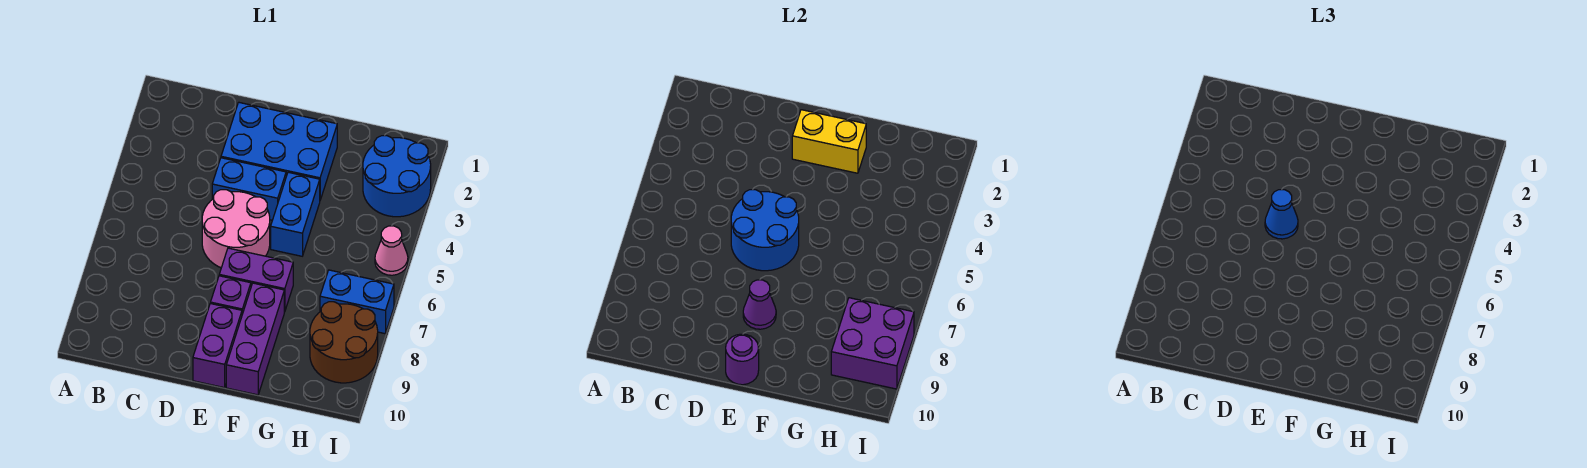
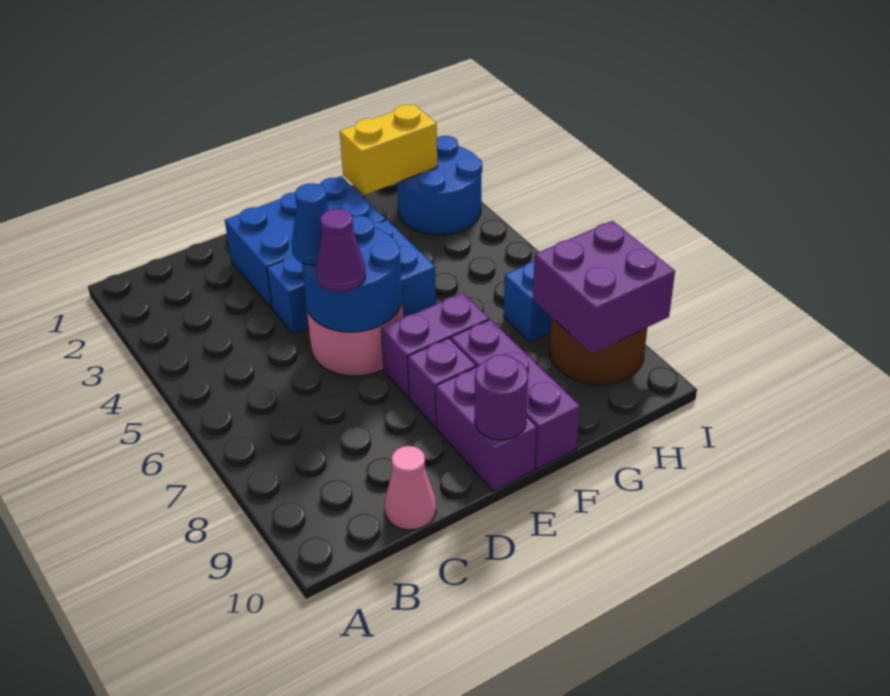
yellow 1x2 brick [792,110,866,173] -> yellow 1x2 brick moved to [340,104,437,195]
purple 1x1 cone [743,280,776,329] -> purple 1x1 cone moved to [316,209,366,292]
pink 1x1 cone [375,226,408,275] -> pink 1x1 cone moved to [384,446,436,530]

